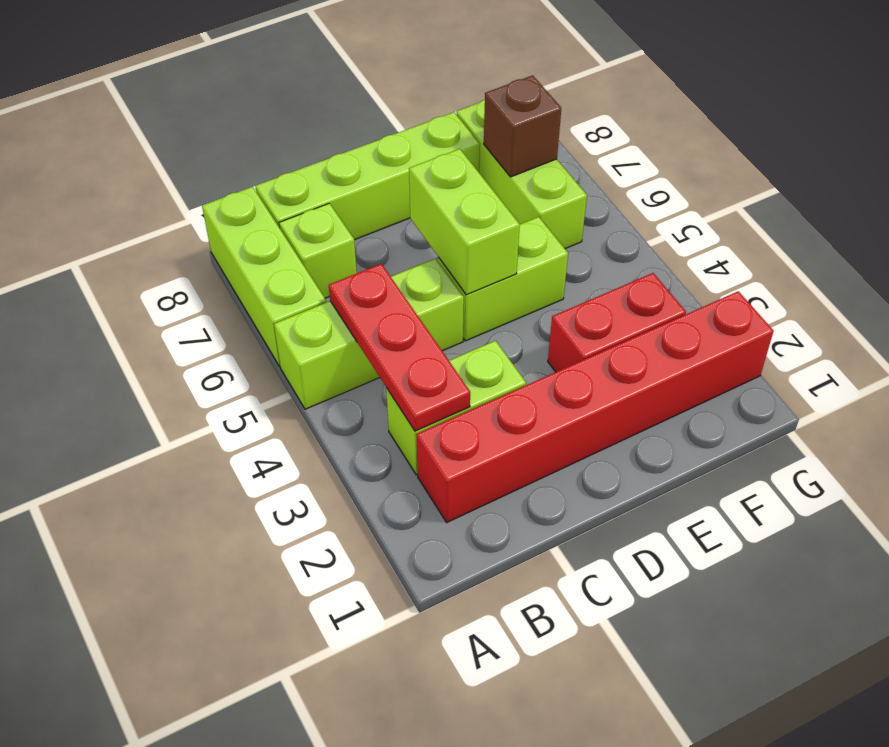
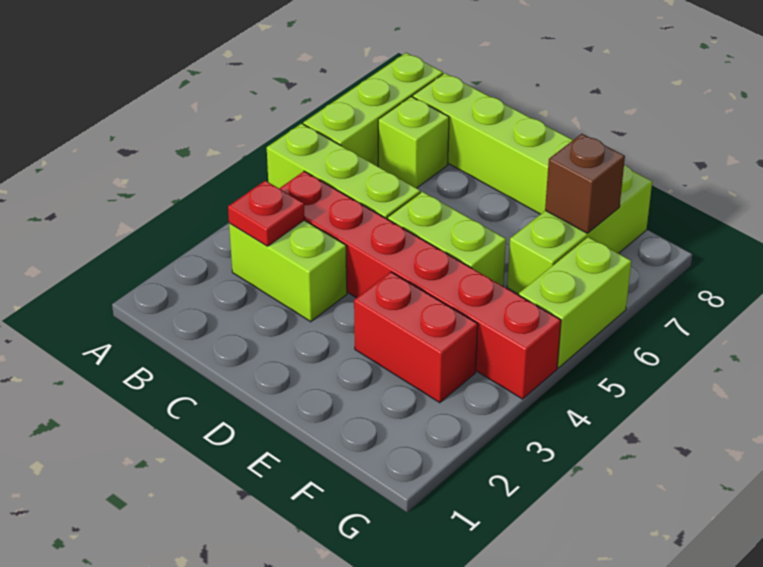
red 1x6 brick [416,291,774,522] -> red 1x6 brick moved to [279,171,561,399]
red 1x3 plate [329,264,470,431] -> red 1x1 plate [228,181,305,246]
lime 1x2 brick [409,149,520,295] -> lime 1x2 brick moved to [519,237,631,368]

